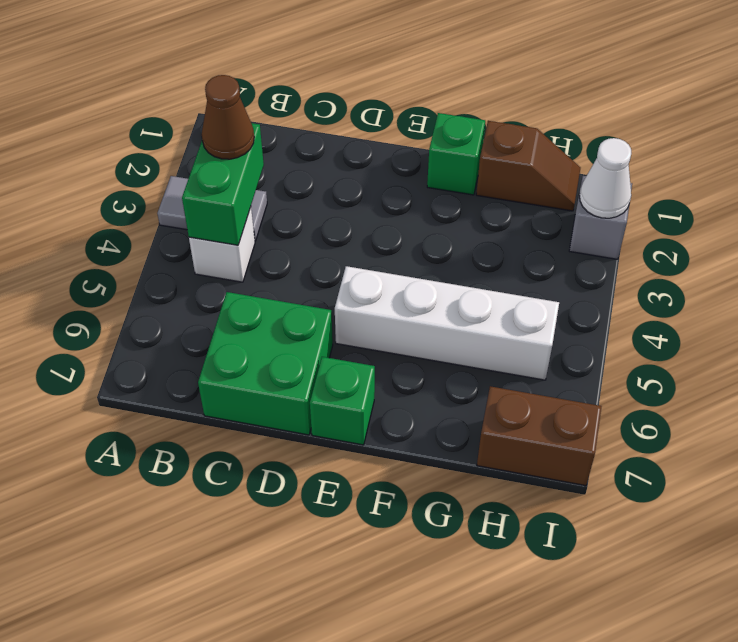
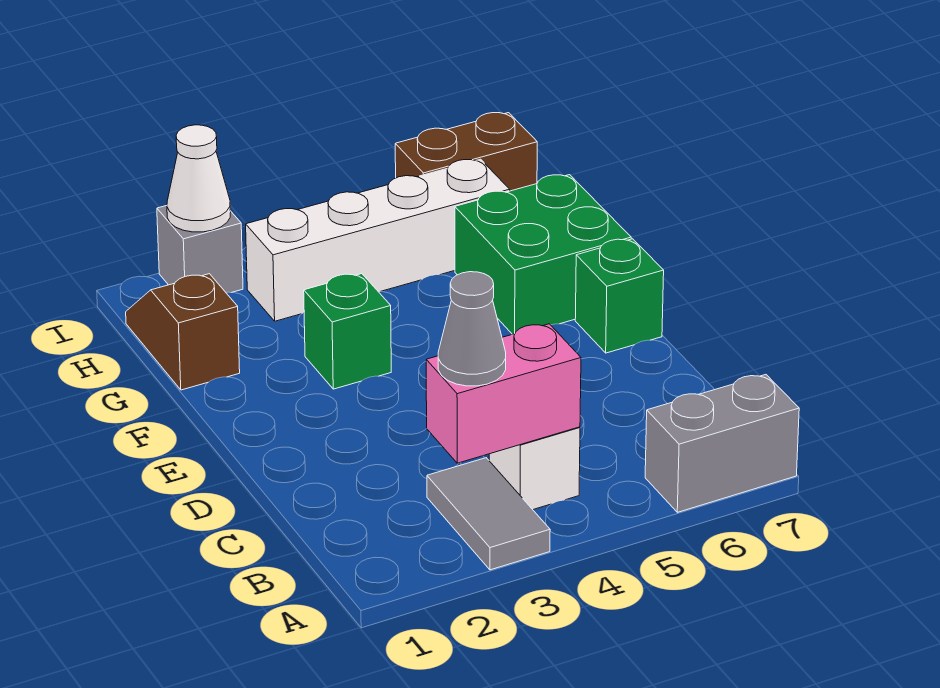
none -> grey 1x2 brick [645,375,799,512]
green 1x2 brick [182,123,264,245] -> pink 1x2 brick [426,324,581,463]
brown 1x1 cone [202,75,254,159] -> grey 1x1 cone [438,272,506,386]
green 2x2 brick [198,292,333,435] -> green 2x2 brick moved to [455,175,631,334]
white 1x4 brick [335,266,559,380] -> white 1x4 brick turned to [246,159,510,321]
green 1x1 brick [427,113,485,195] -> green 1x1 brick moved to [304,274,391,389]
brown 1x2 brick [477,386,602,486] -> brown 1x2 brick turned to [395,113,537,191]

